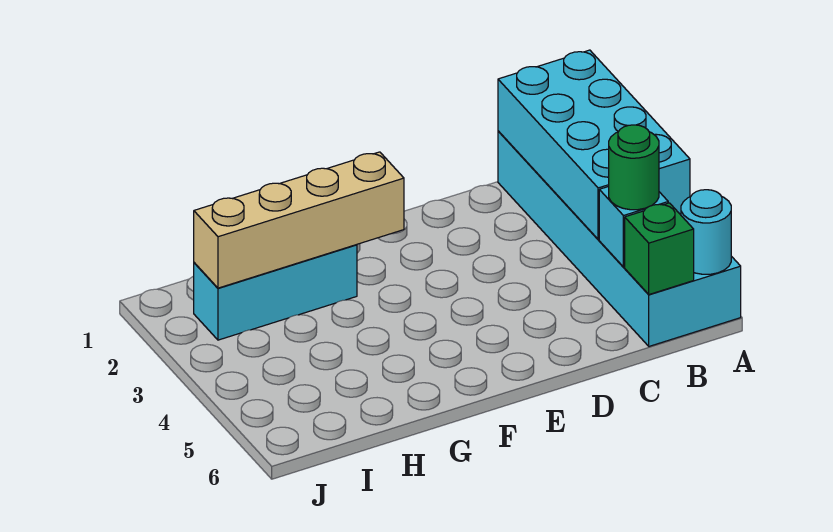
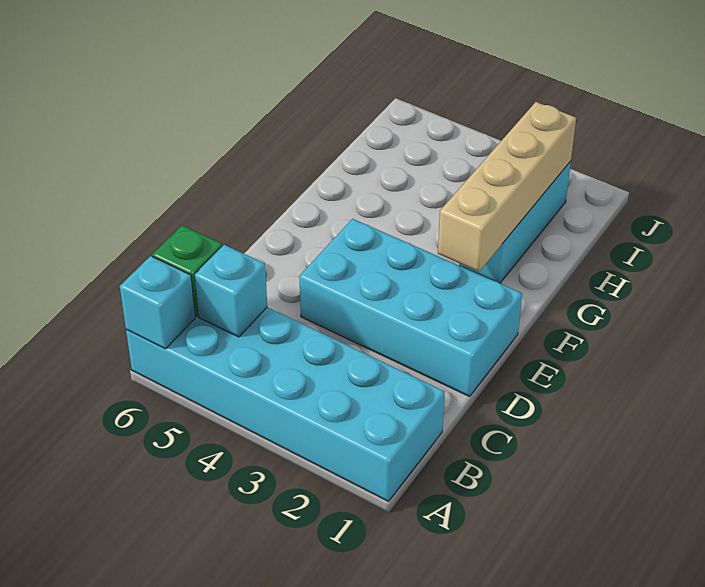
cyan 2x4 brick [498,50,690,239] -> cyan 2x4 brick moved to [299,219,522,396]
cyan 1x1 round brick [681,190,731,274] -> cyan 1x1 brick [120,256,195,349]
green 1x1 round brick [609,125,659,210] -> none

